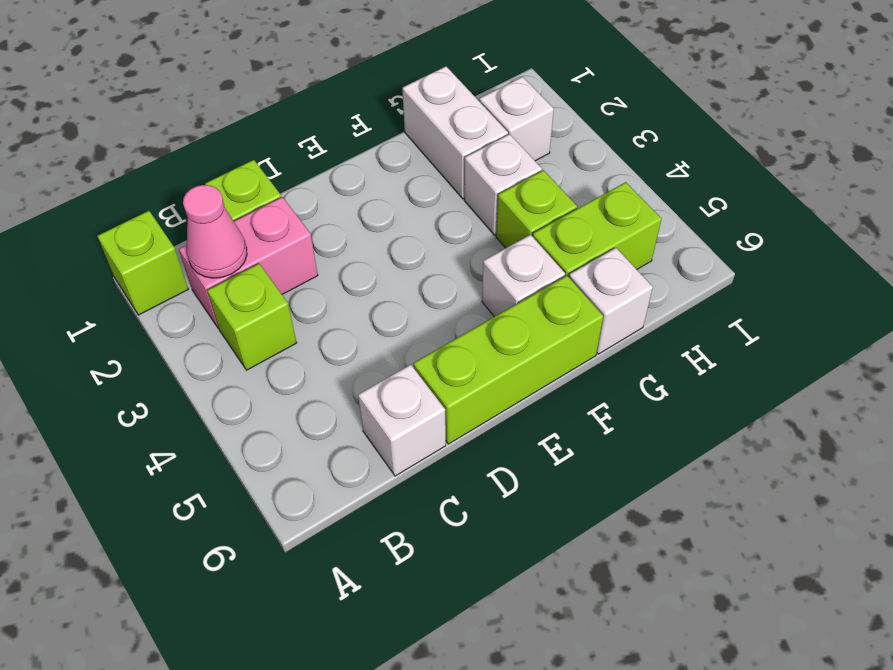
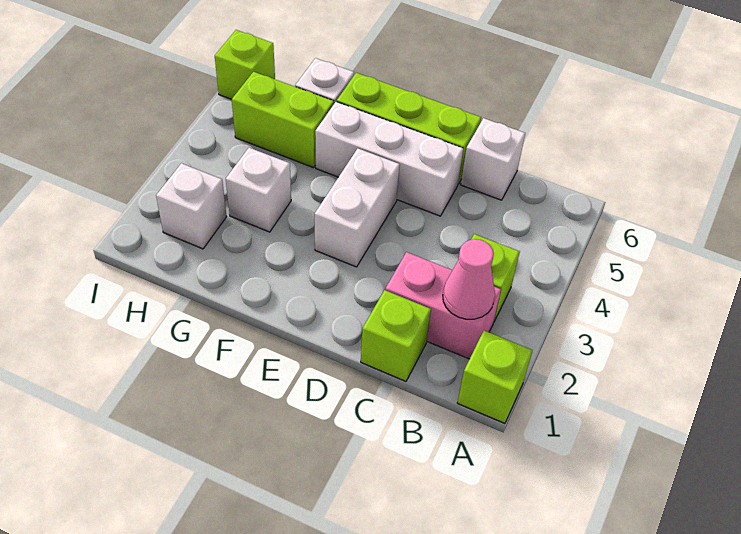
white 1x1 brick [482,235,565,317] -> white 1x3 brick [315,102,463,216]
white 1x2 brick [402,66,508,199] -> white 1x2 brick moved to [315,149,400,267]
lime 1x1 brick [496,170,577,248] -> lime 1x1 brick moved to [215,30,275,99]

